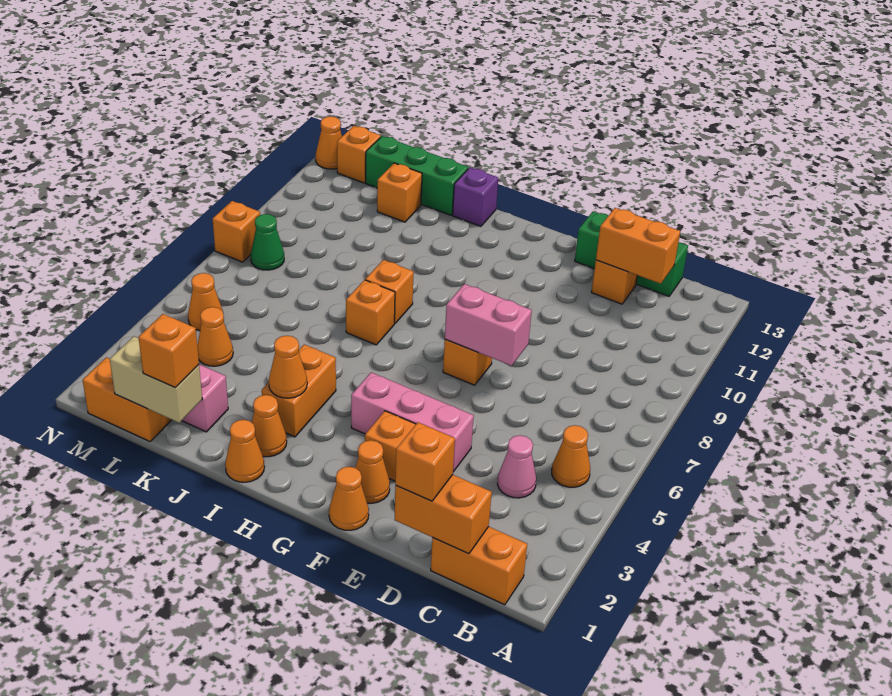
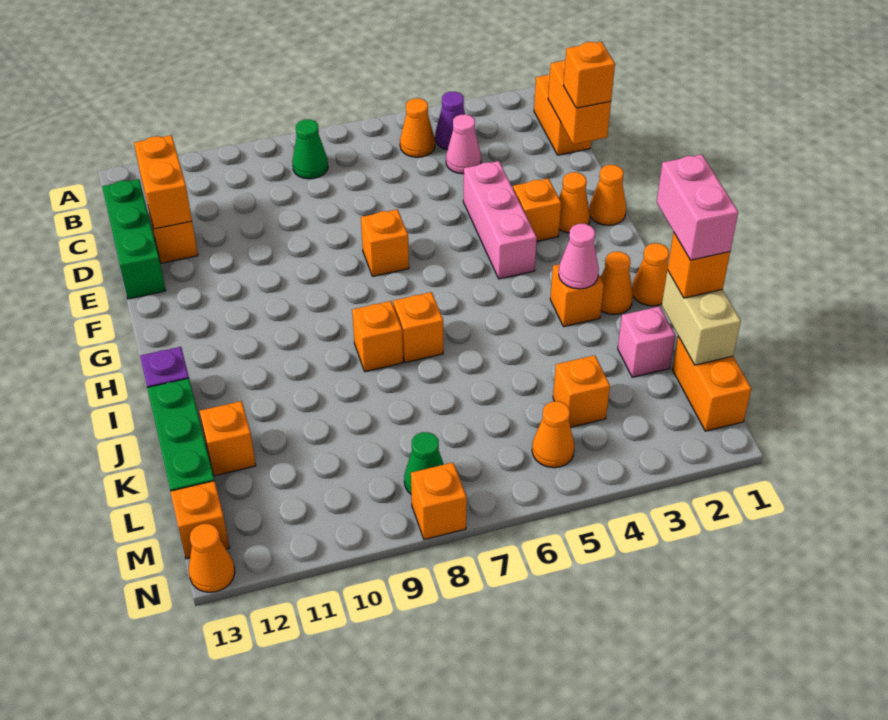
none -> purple 1x1 cone [435,92,465,150]
none -> green 1x1 cone [292,119,328,179]
pink 1x2 brick [445,284,532,366] -> pink 1x2 brick moved to [657,154,738,260]
orange 1x2 brick [262,344,336,437] -> orange 1x1 brick [550,264,604,327]
orange 1x1 cone [269,336,307,398] -> pink 1x1 cone [559,224,599,289]
orange 1x1 cone [197,307,233,366] -> orange 1x1 brick [553,355,610,427]

